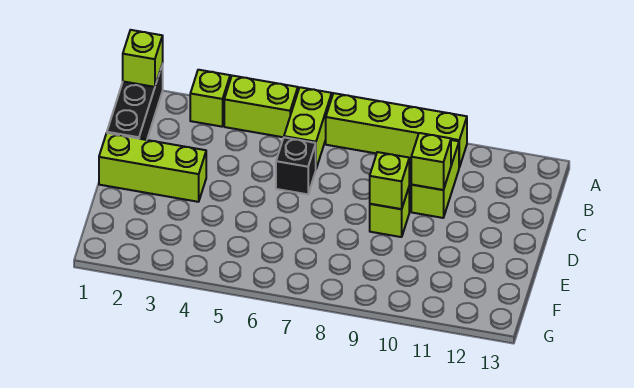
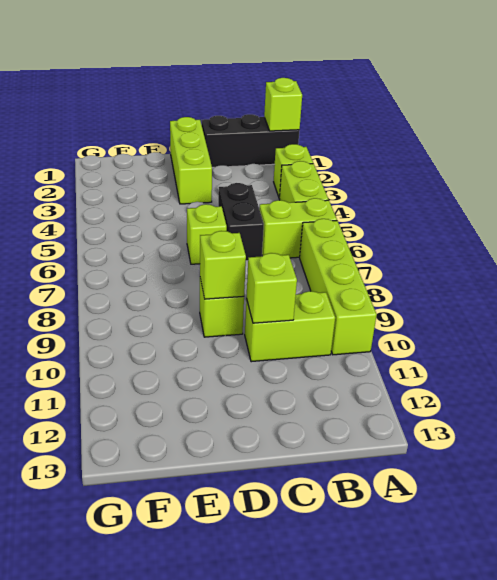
black 1x1 brick [276,137,316,194] -> black 1x2 brick [218,183,264,260]
none -> lime 1x1 brick [187,204,227,264]

